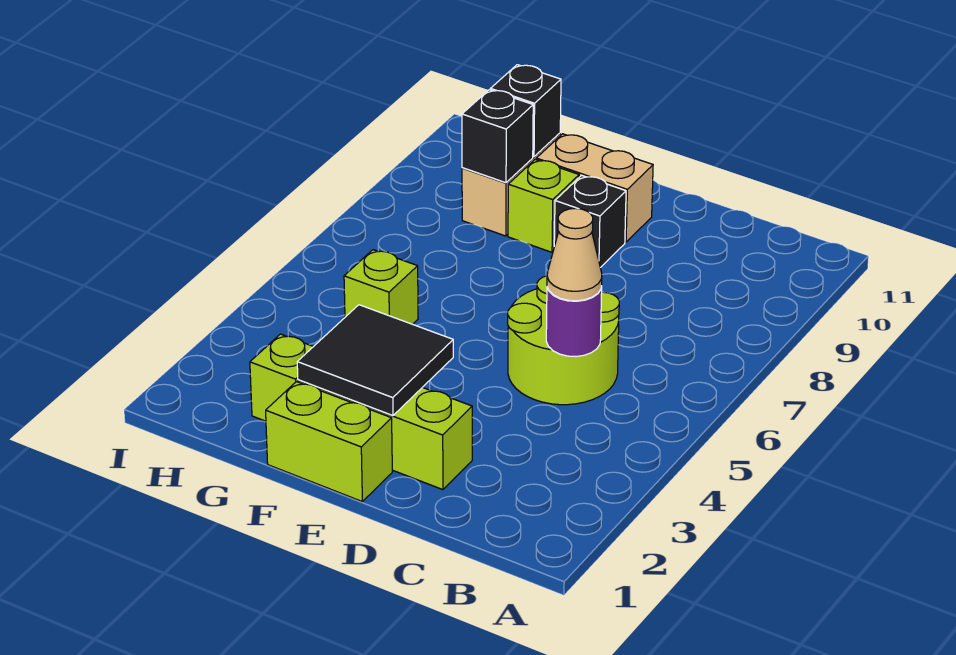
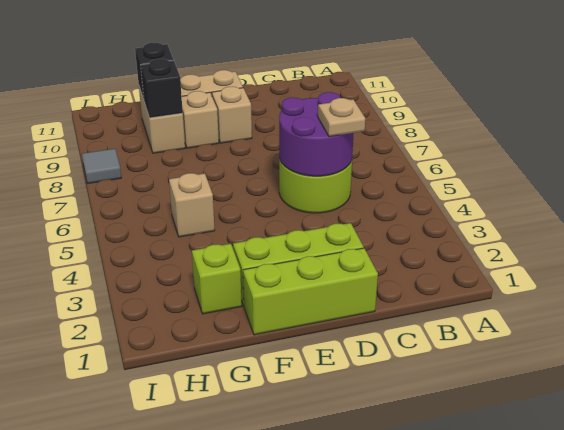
purple 1x1 round brick [546,286,602,356] -> purple 2x2 round brick [279,92,354,176]
tan 1x1 cone [547,208,602,301] -> tan 1x1 plate [318,98,365,137]
lime 1x2 brick [266,382,392,501] -> lime 1x3 brick [243,248,378,335]
black 2x2 tile [297,305,453,416] -> none
black 1x1 brick [554,176,626,268] -> tan 1x1 brick [212,87,252,143]
lime 1x1 brick [508,160,579,252] -> tan 1x1 brick [182,91,219,148]
lime 1x1 brick [344,250,418,324] -> tan 1x1 brick [169,173,215,237]
none -> grey 1x1 tile [82,149,121,184]

